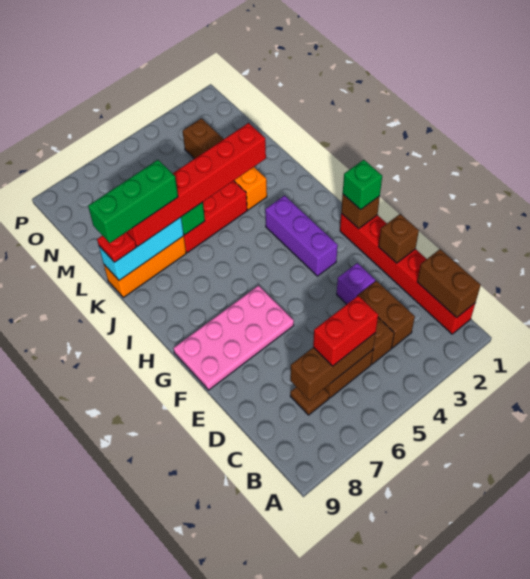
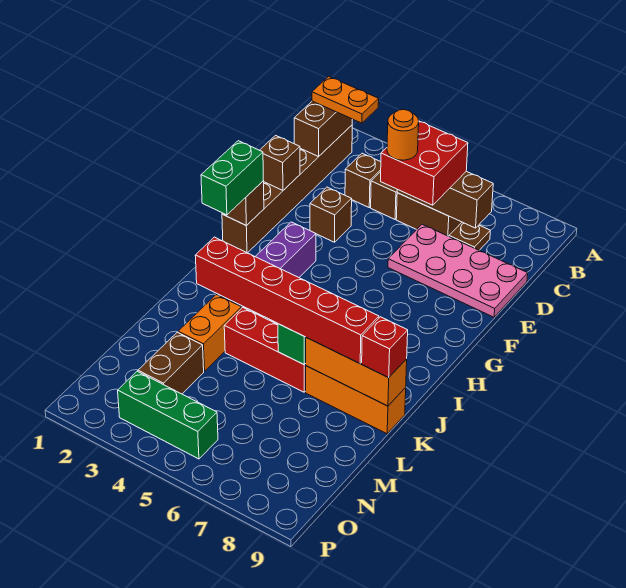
red 1x6 brick [340,213,475,334] -> brown 1x6 brick [222,125,352,253]
none -> orange 1x2 plate [312,76,379,123]
brown 1x2 brick [357,281,415,348] -> brown 1x1 brick [345,153,381,207]
red 1x2 brick [313,296,378,366] -> red 2x2 brick [381,121,468,205]
none -> orange 1x1 round brick [387,110,419,160]
purple 1x1 brick [337,263,375,304] -> brown 1x1 brick [310,187,352,242]
pink 2x4 plate [173,286,294,390] -> pink 2x4 plate moved to [388,224,528,317]
green 1x1 brick [343,160,382,210] -> green 1x2 brick [201,141,264,215]
cyan 1x3 brick [99,217,184,280] -> orange 1x3 brick [305,338,407,406]
green 1x3 brick [88,160,178,243] -> green 1x3 brick moved to [118,371,218,459]
red 1x1 plate [97,232,136,262] -> red 1x1 brick [362,317,408,378]

